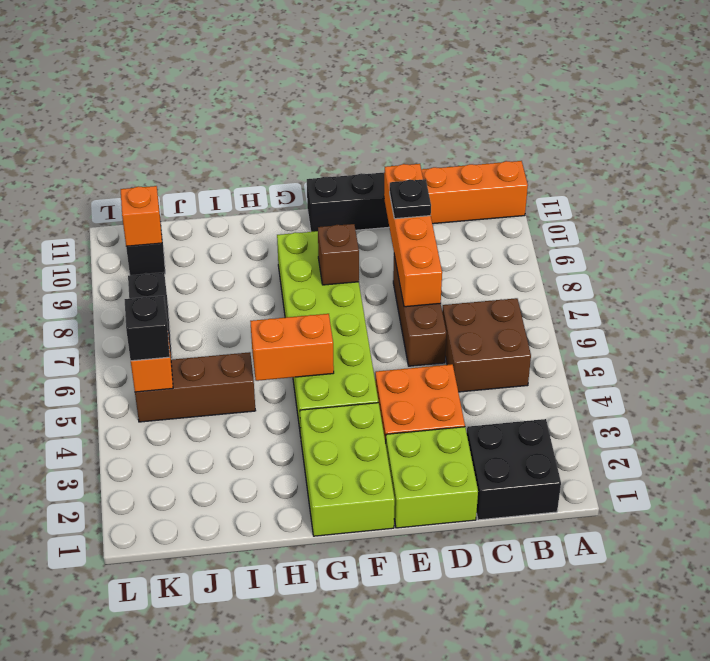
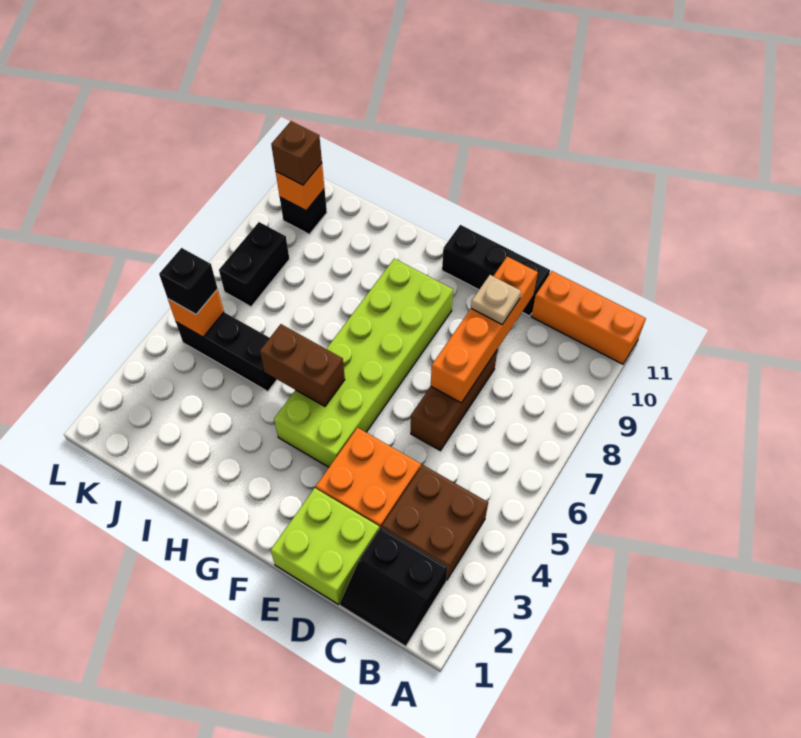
black 2x2 brick [467,419,561,520] -> black 2x2 slope [340,528,448,646]
brown 2x2 brick [442,298,531,392] -> brown 2x2 brick moved to [382,465,488,580]
black 1x1 plate [390,179,431,219] -> tan 1x1 plate [471,275,521,324]
lime 2x3 brick [300,403,395,536] -> none
brown 1x1 brick [318,224,359,285] -> brown 1x1 brick moved to [271,121,322,185]
orange 1x2 brick [250,314,334,381] -> brown 1x2 brick [260,324,345,406]
brown 1x3 brick [135,352,256,422] -> black 1x3 brick [176,312,277,391]

